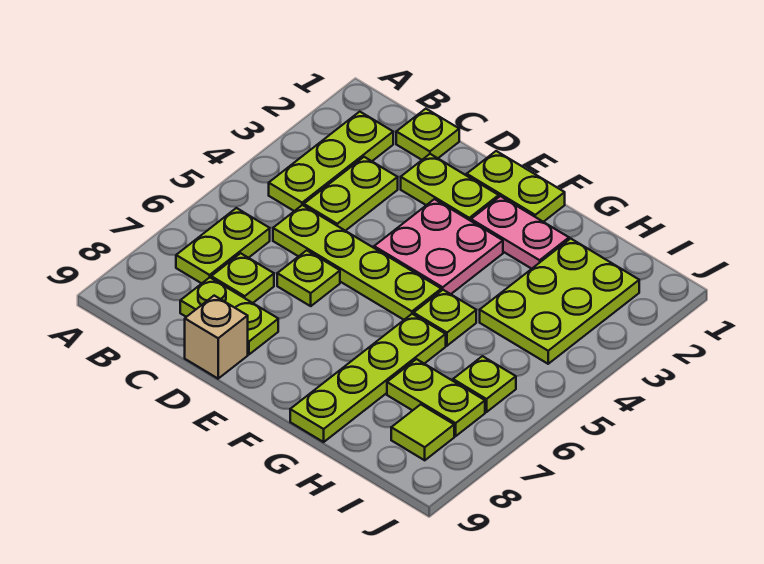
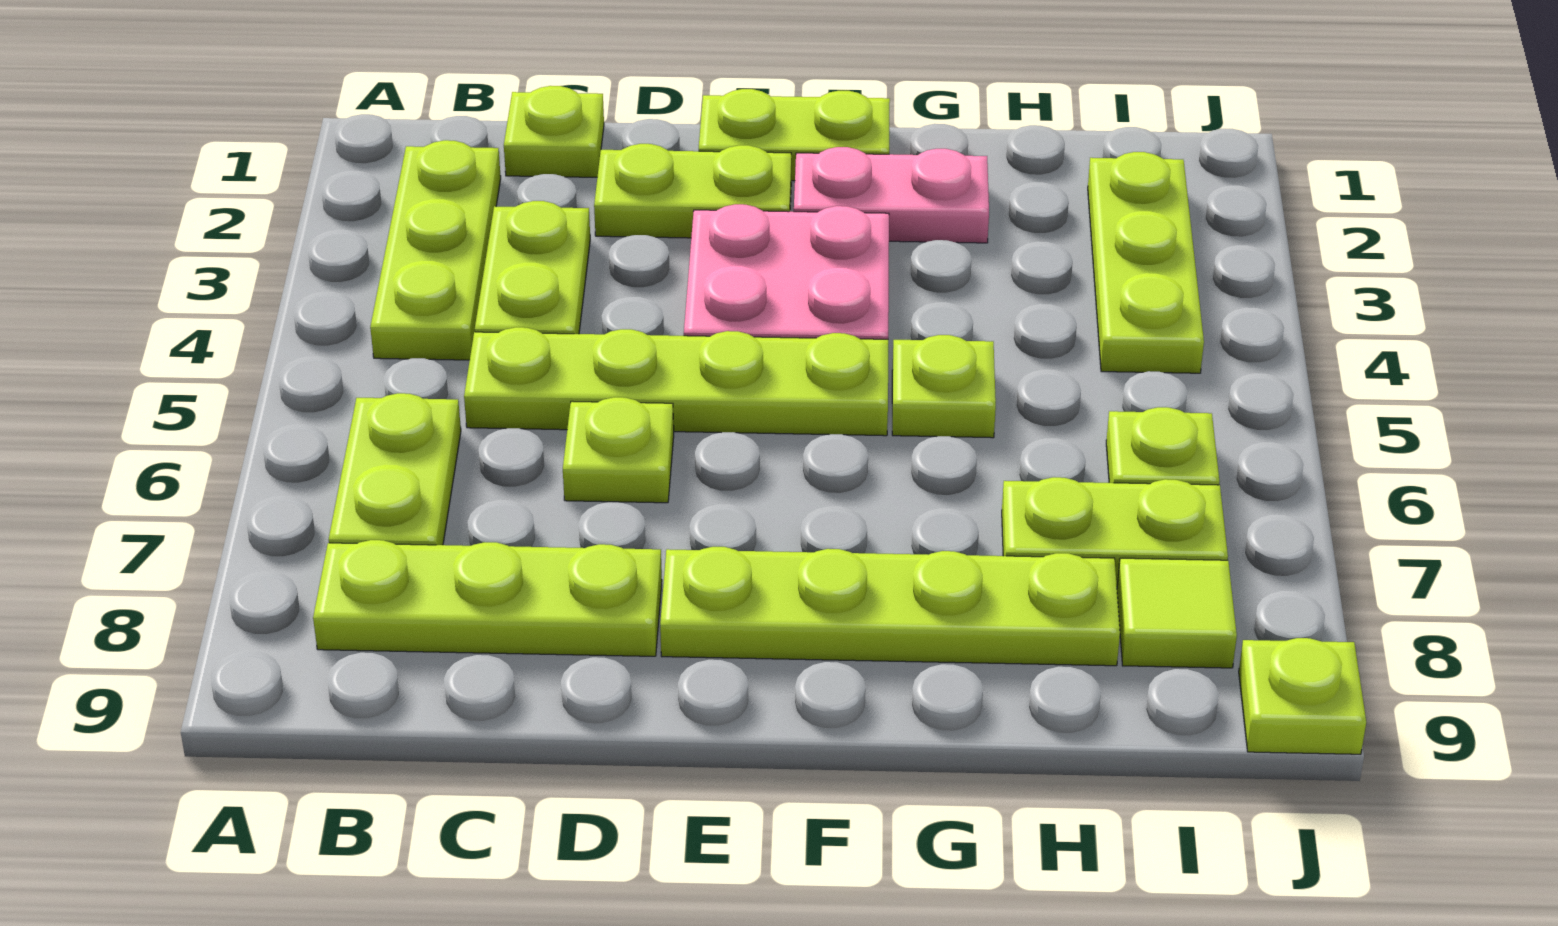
lime 1x1 plate [211,253,274,303] -> lime 1x1 plate moved to [1239,638,1366,754]
lime 1x2 plate [180,278,278,354] -> lime 1x3 plate [313,540,662,656]
tan 1x1 brick [185,296,248,379] -> none
lime 1x4 plate [290,314,446,442] -> lime 1x4 plate turned to [660,547,1120,666]
lime 2x3 plate [480,239,639,364] -> lime 1x3 plate [1088,152,1204,373]

